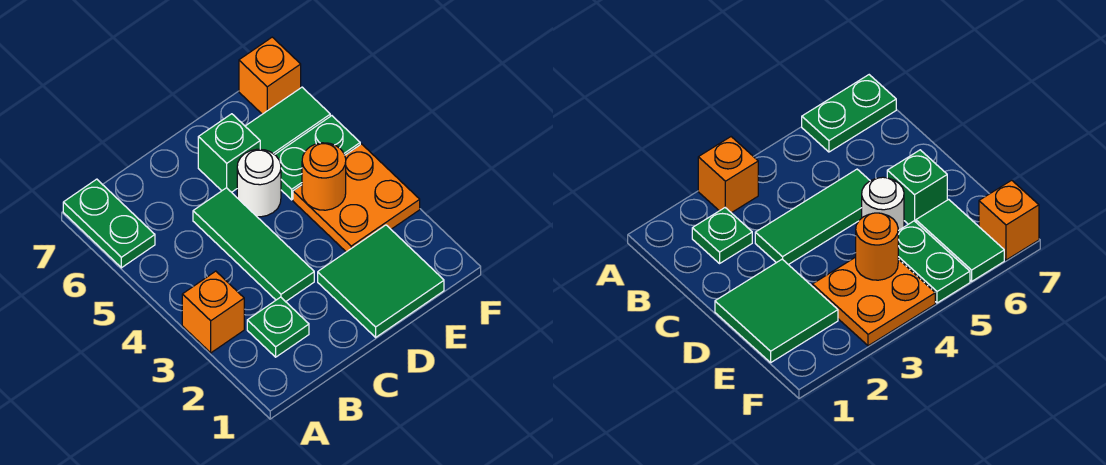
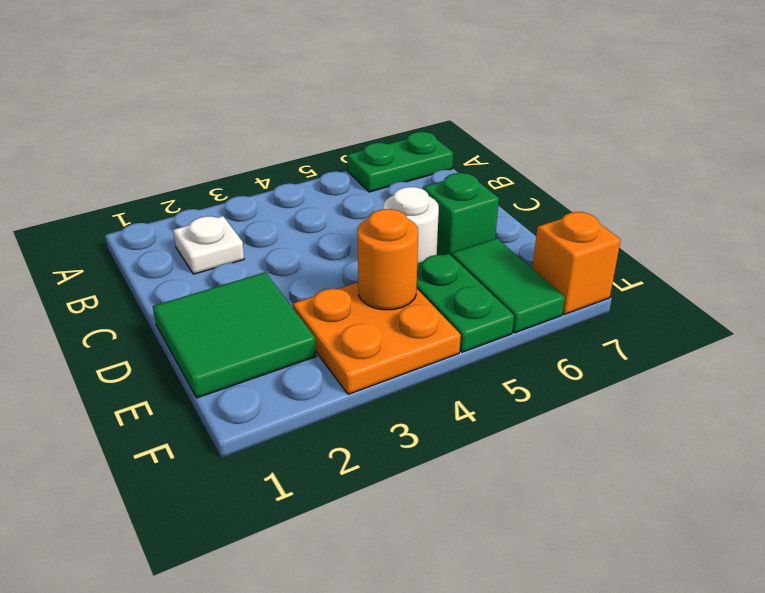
orange 1x1 brick [182,271,244,353] -> none
green 1x1 plate [247,297,309,357] -> white 1x1 plate [173,216,244,274]
green 1x3 tile [193,188,314,302] -> none

